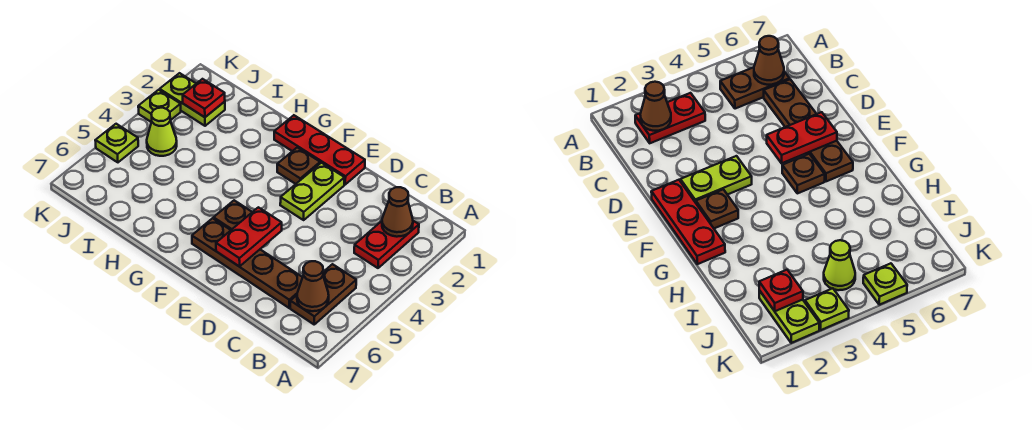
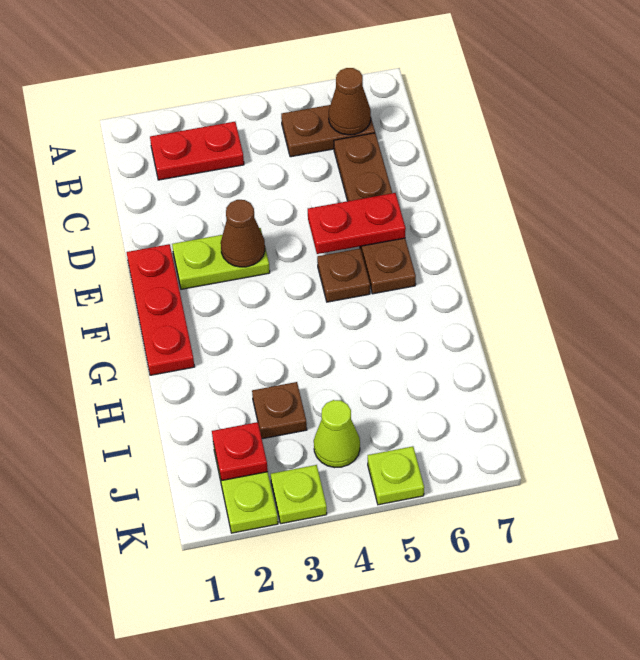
brown 1x1 cone [382,187,413,237] -> brown 1x1 cone moved to [221,200,265,267]
brown 1x1 plate [277,147,320,184] -> brown 1x1 plate moved to [252,382,307,439]

